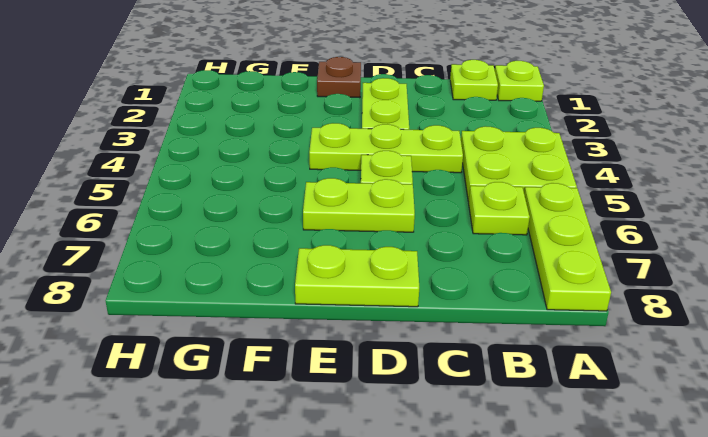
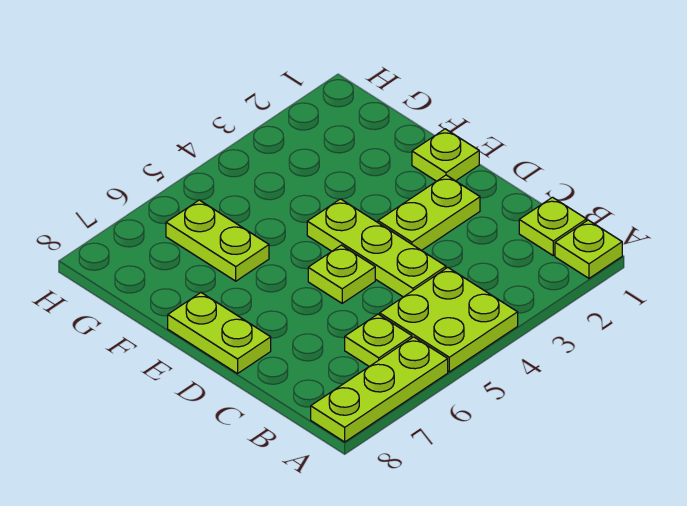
lime 1x2 plate [303,178,415,232] -> lime 1x2 plate moved to [166,200,269,281]
brown 1x1 plate [317,57,361,98] -> lime 1x1 plate [412,129,479,181]

